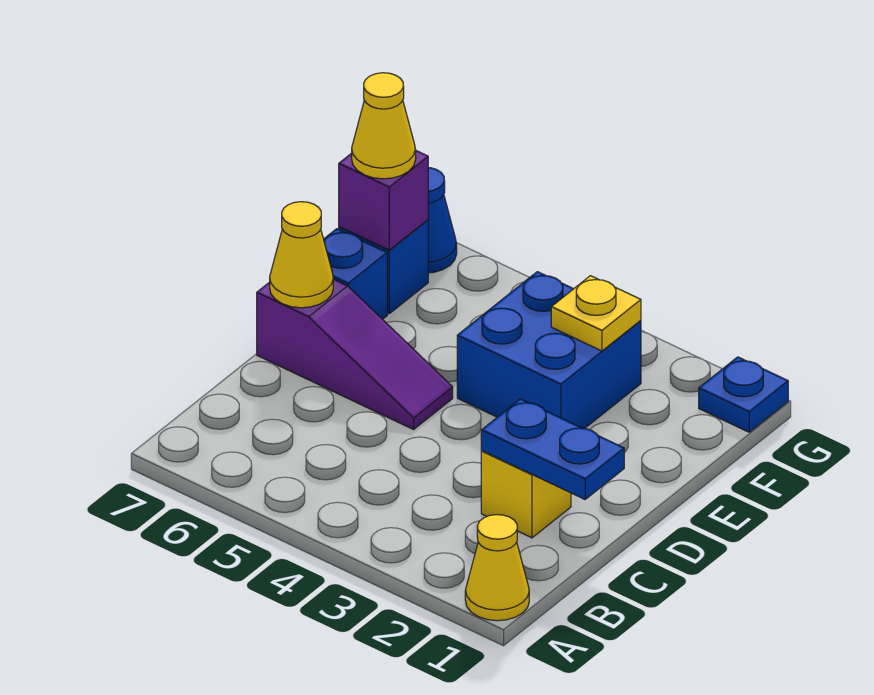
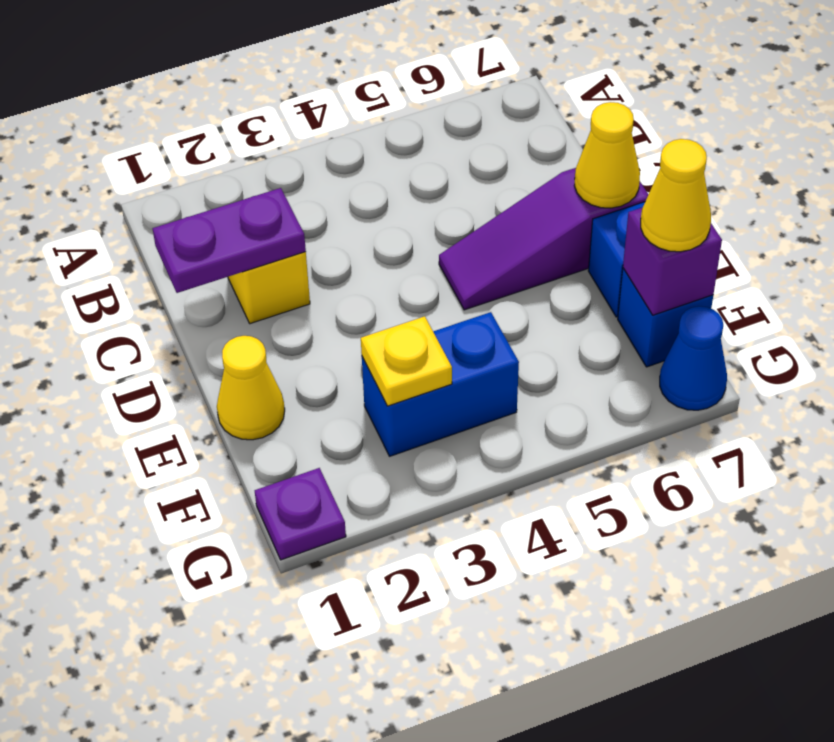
yellow 1x1 cone [465,515,529,621] -> yellow 1x1 cone moved to [217,336,285,440]
blue 1x2 plate [481,399,624,499] -> purple 1x2 plate [153,188,306,293]
blue 2x2 brick [457,272,641,428] -> blue 1x2 brick [362,312,519,456]
blue 1x1 plate [699,357,788,432] -> purple 1x1 plate [255,468,346,560]

